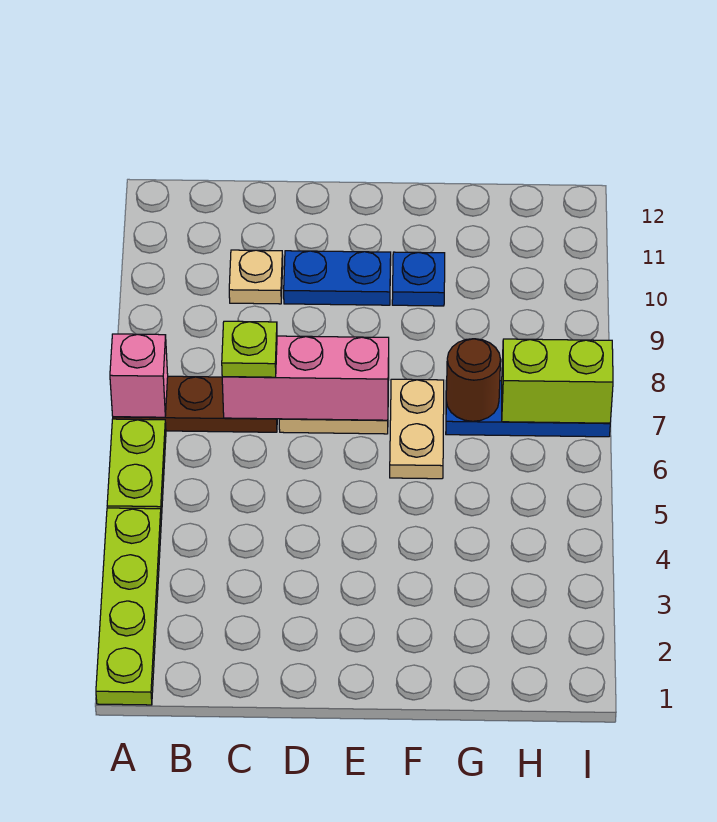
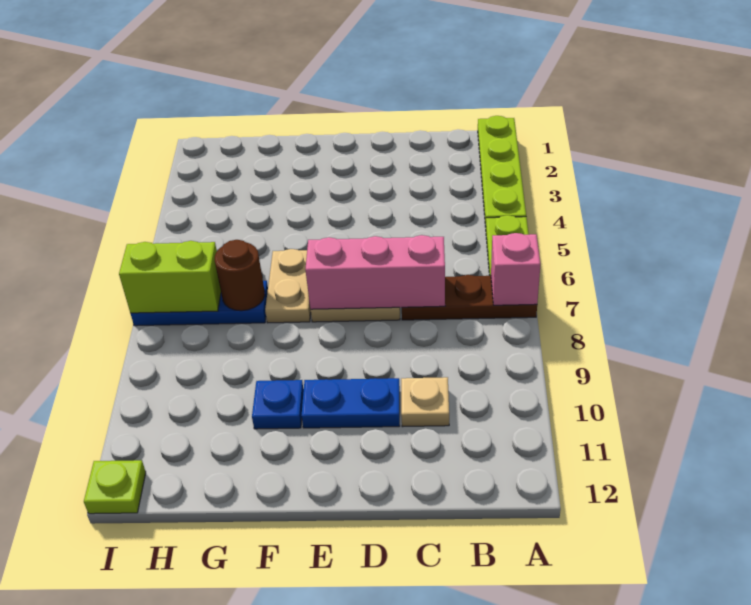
lime 1x1 plate [222,321,277,377] -> lime 1x1 plate moved to [84,460,146,514]

